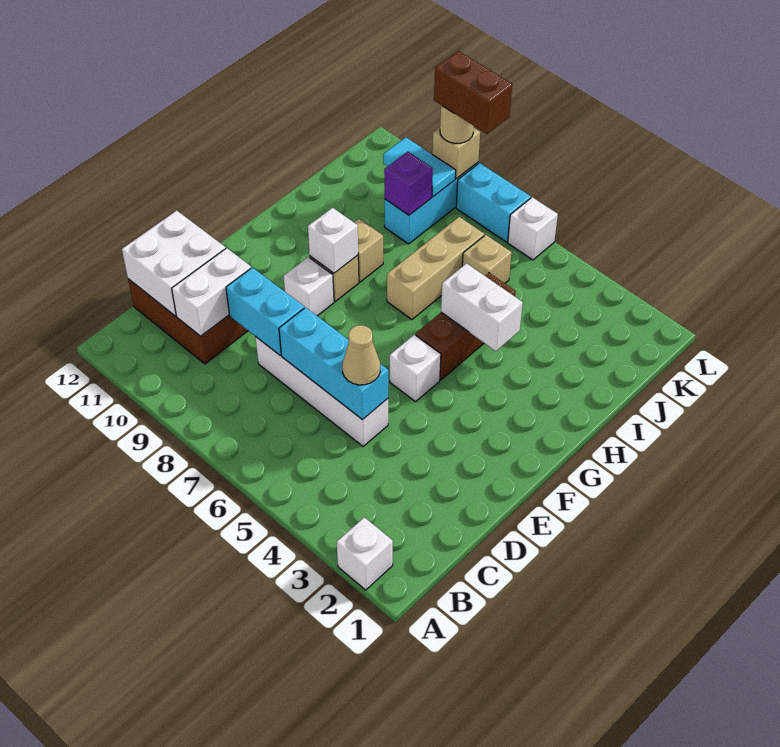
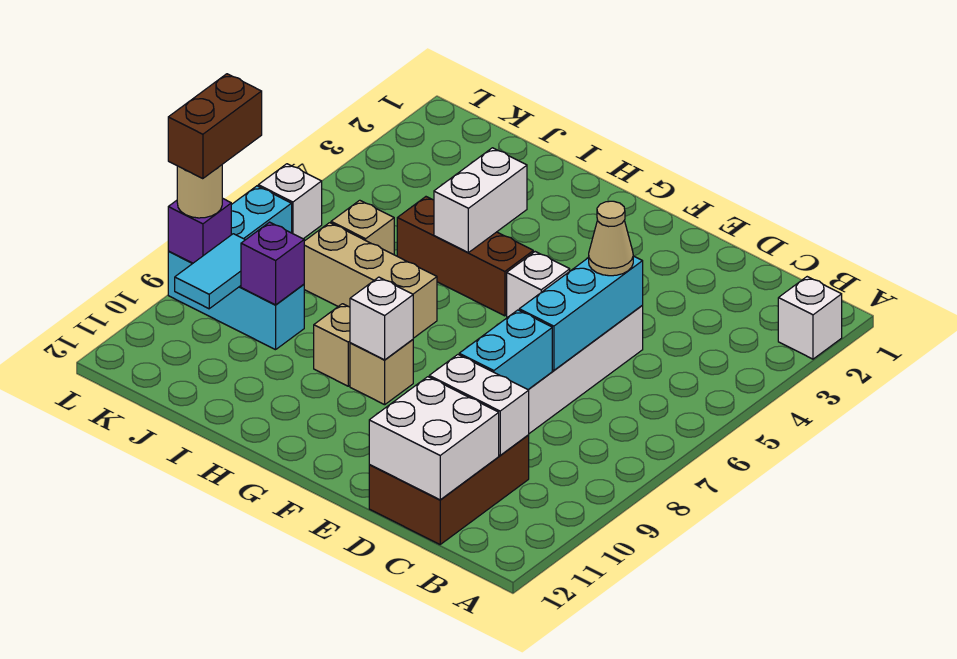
white 1x1 brick [284,257,334,316] -> none
tan 1x1 brick [432,128,480,179] -> purple 1x1 brick [168,198,231,263]

